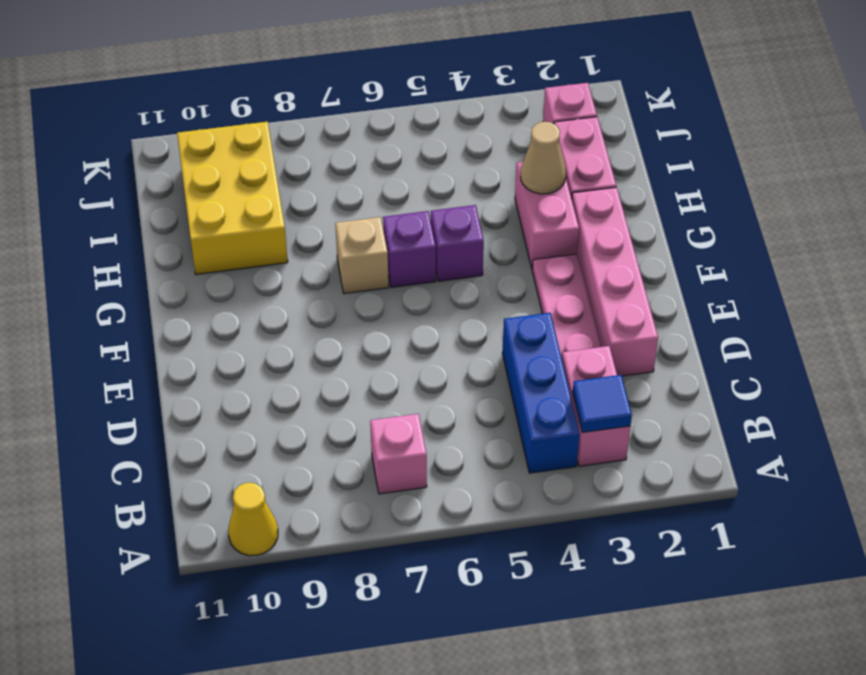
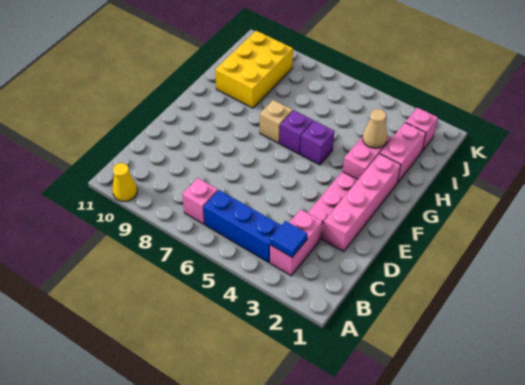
blue 1x3 brick [502,313,580,473] -> blue 1x3 brick turned to [204,190,281,263]

